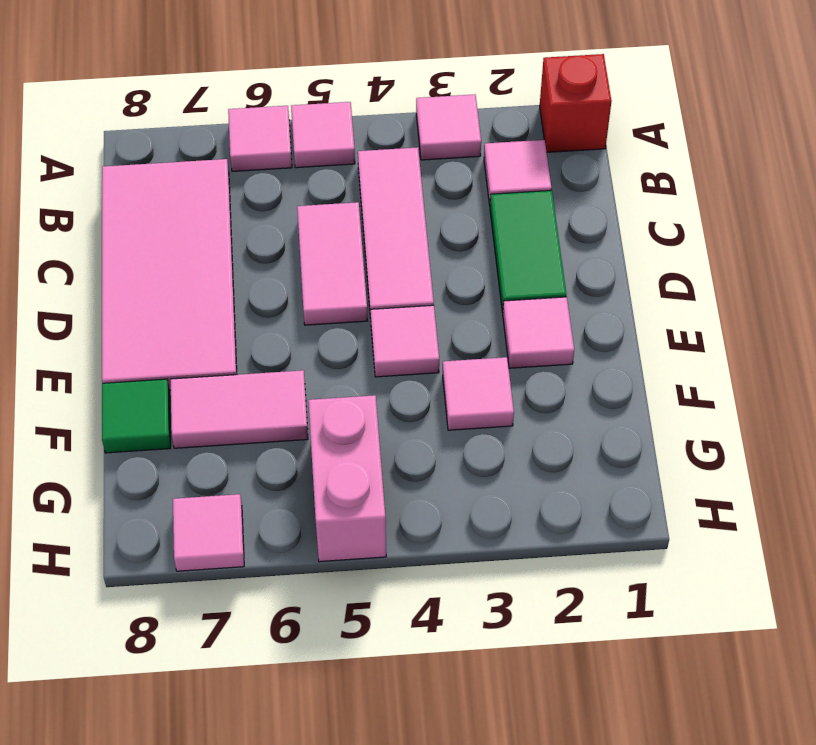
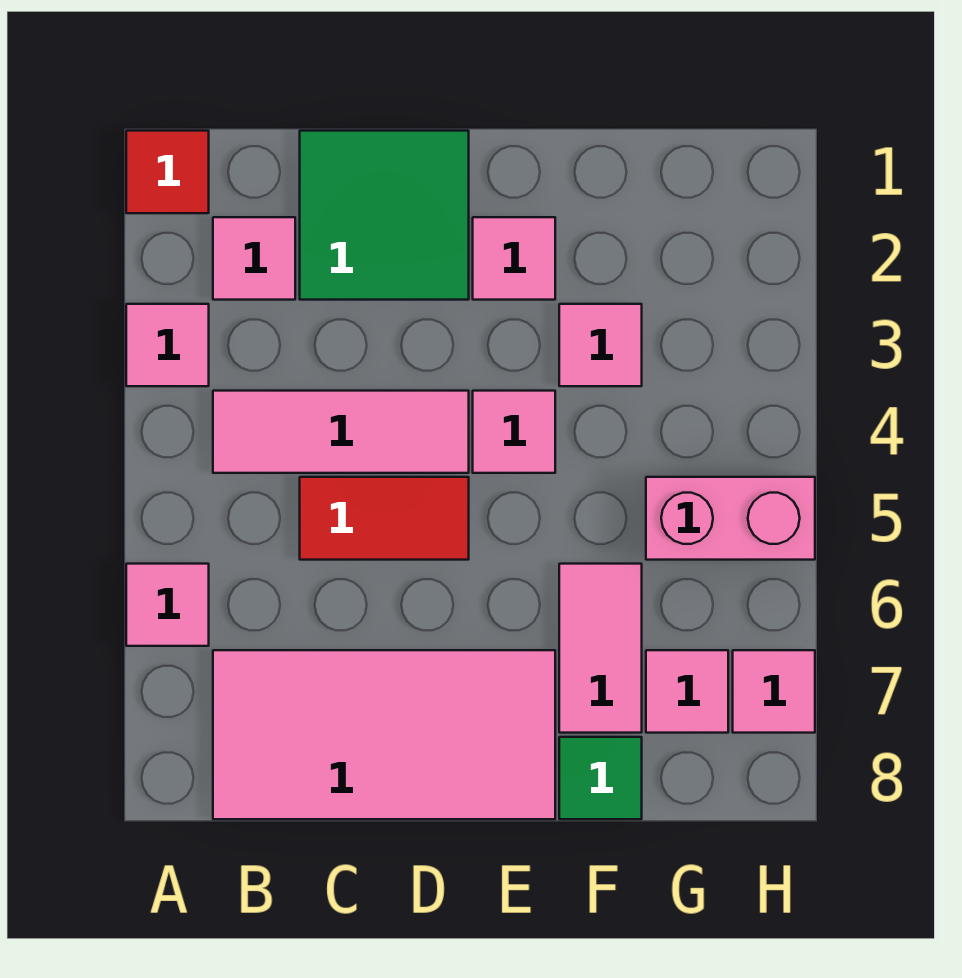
red 1x1 brick [540,54,612,152] -> red 1x1 tile [126,131,209,213]
pink 1x1 tile [291,102,355,168] -> pink 1x1 tile moved to [646,650,728,733]
green 1x2 tile [490,190,566,312] -> green 2x2 tile [300,131,469,300]
pink 1x2 tile [297,202,367,325] -> red 1x2 tile [300,477,469,560]

